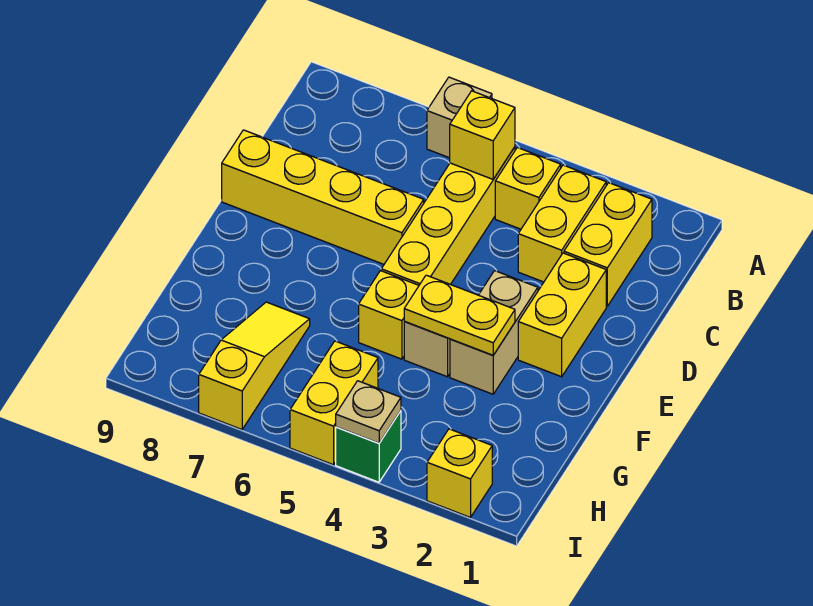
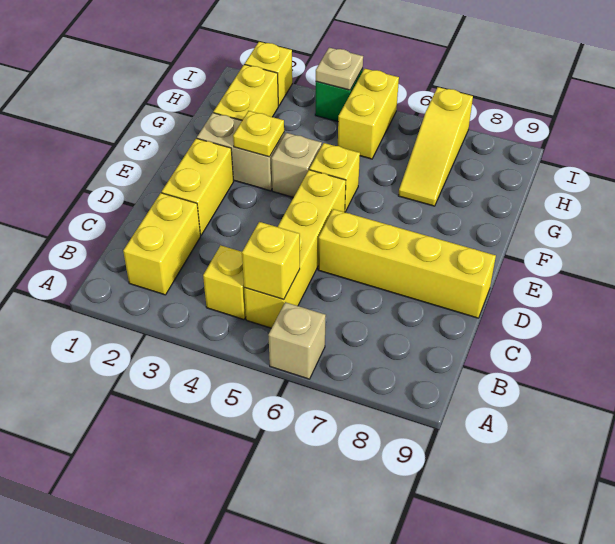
yellow 1x2 brick [518,165,606,282] -> yellow 1x2 brick moved to [214,64,278,120]
tan 1x2 brick [450,271,538,394] -> tan 1x2 brick turned to [197,113,284,191]
yellow 1x2 plate [404,275,515,355] -> yellow 1x1 plate [233,111,284,157]

